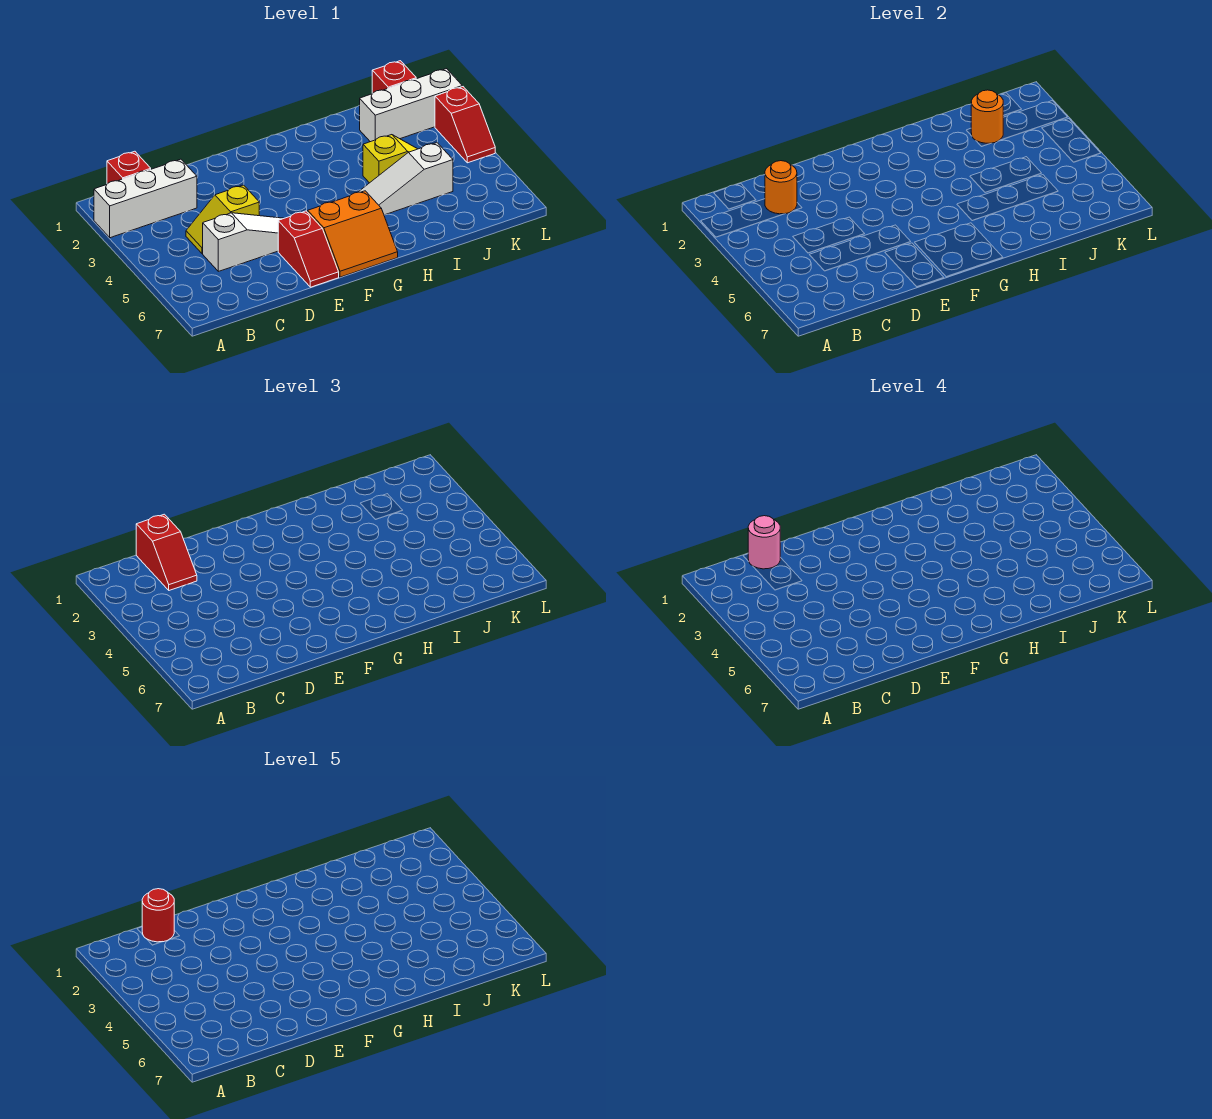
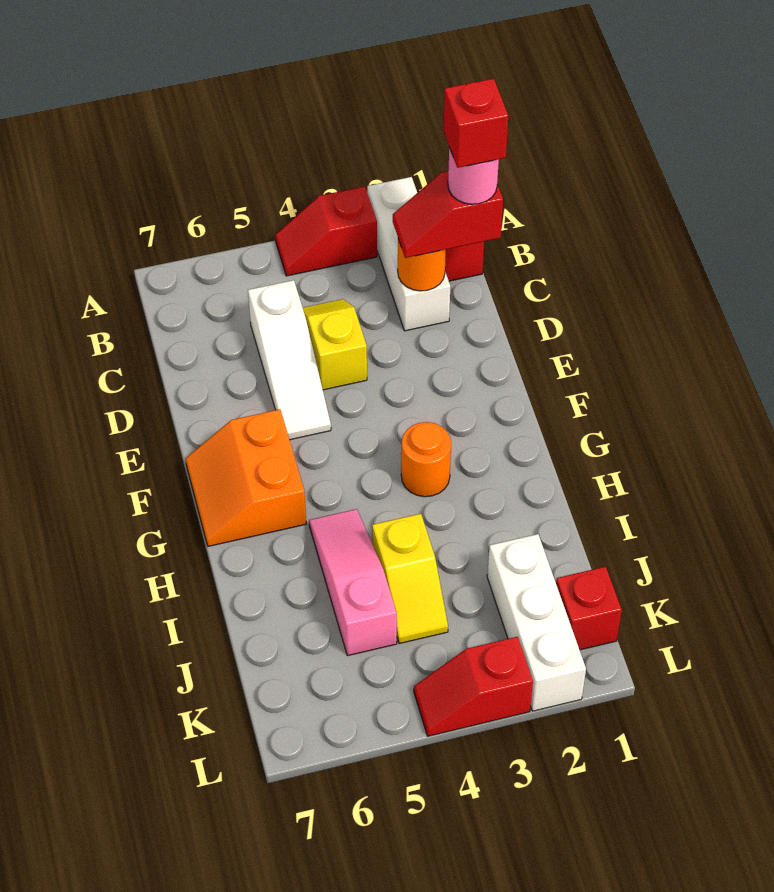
red 1x1 round brick [142,889,174,942] -> red 1x1 brick [444,79,508,168]
red 1x2 slope [278,211,339,287] -> red 1x2 slope moved to [275,186,377,276]
white 1x3 slope [359,143,453,215] -> pink 1x3 slope [309,509,397,656]
orange 1x1 round brick [971,90,1003,143] -> orange 1x1 round brick moved to [401,422,451,497]

